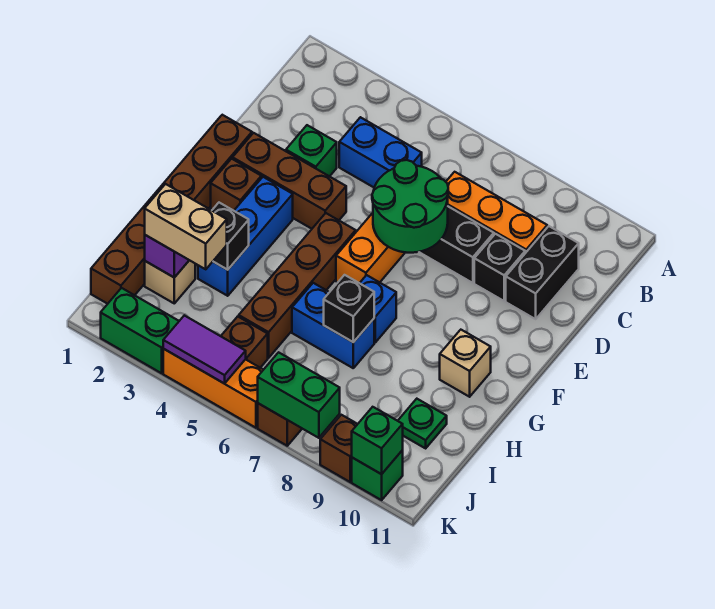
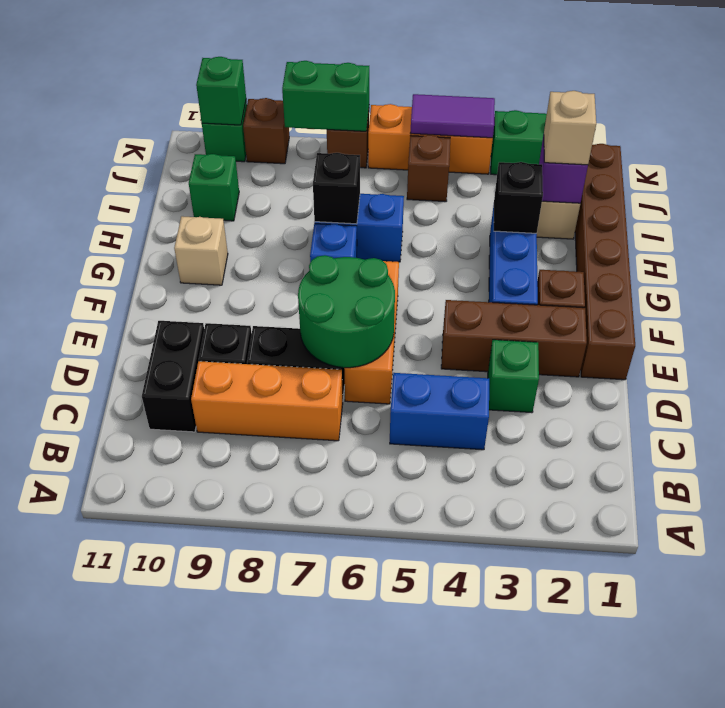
brown 1x4 brick [239,213,356,358] -> none
tan 1x2 brick [145,184,227,269] -> tan 1x1 brick [544,91,596,165]
green 1x1 plate [398,399,447,448] -> green 1x1 brick [189,154,239,221]

